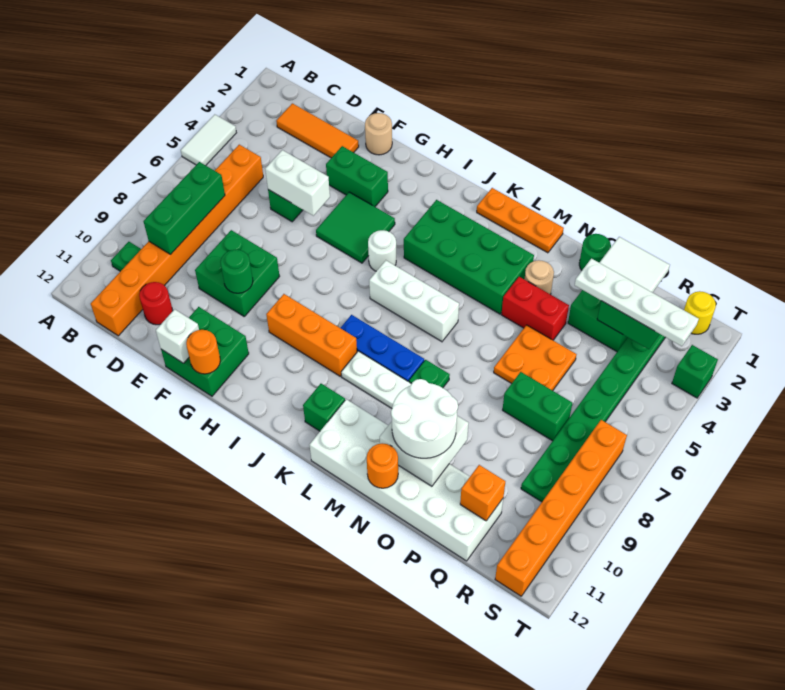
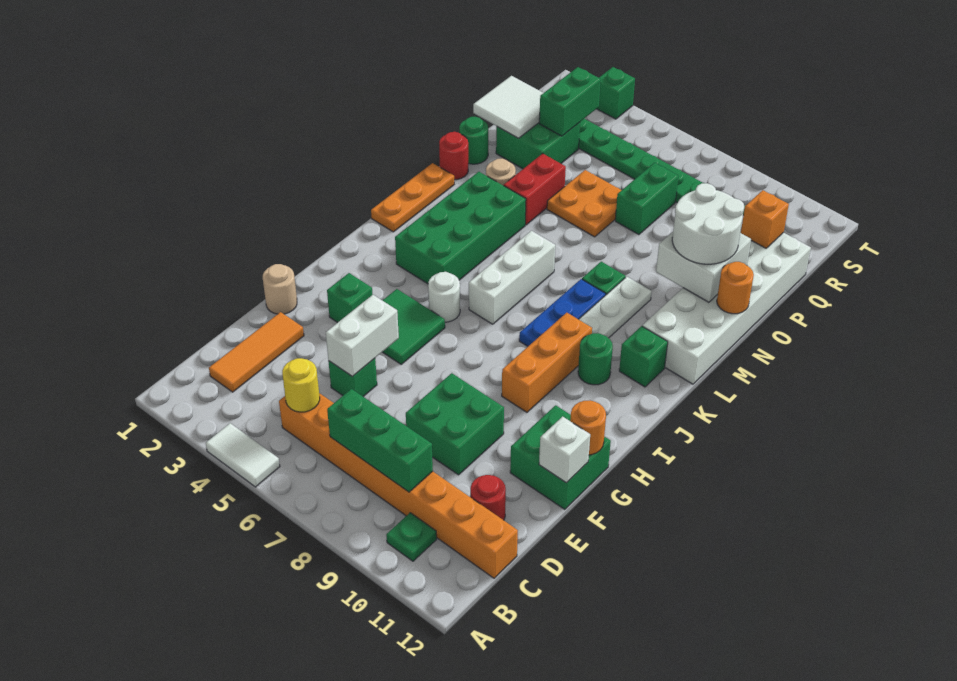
green 1x2 brick [326,146,388,207] -> green 1x1 brick [327,273,373,323]
green 1x1 round brick [221,250,253,293] -> green 1x1 round brick moved to [578,333,613,385]
none -> red 1x1 round brick [439,132,468,180]
white 1x4 plate [575,259,699,346] -> none
yellow 1x1 round brick [684,291,716,334] -> yellow 1x1 round brick moved to [282,358,320,412]
orange 1x6 brick [495,420,627,596] -> none

